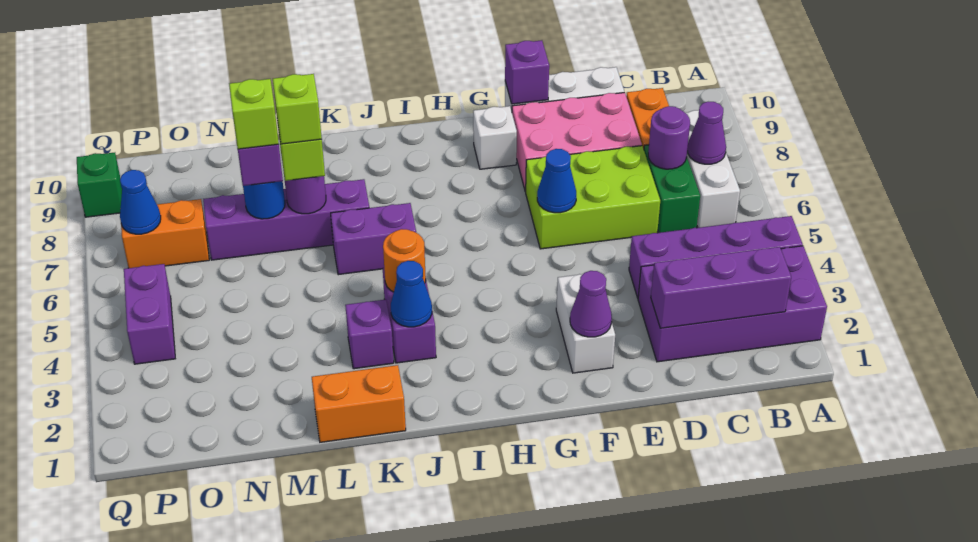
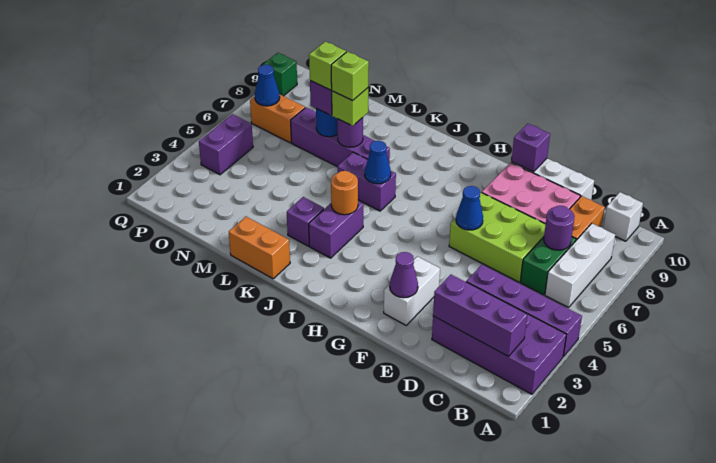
purple 1x1 cone [687,102,726,164] -> none
white 1x1 brick [473,106,517,169] -> white 1x1 brick moved to [603,192,643,241]
blue 1x1 cone [391,261,432,327] -> blue 1x1 cone moved to [365,141,391,184]

